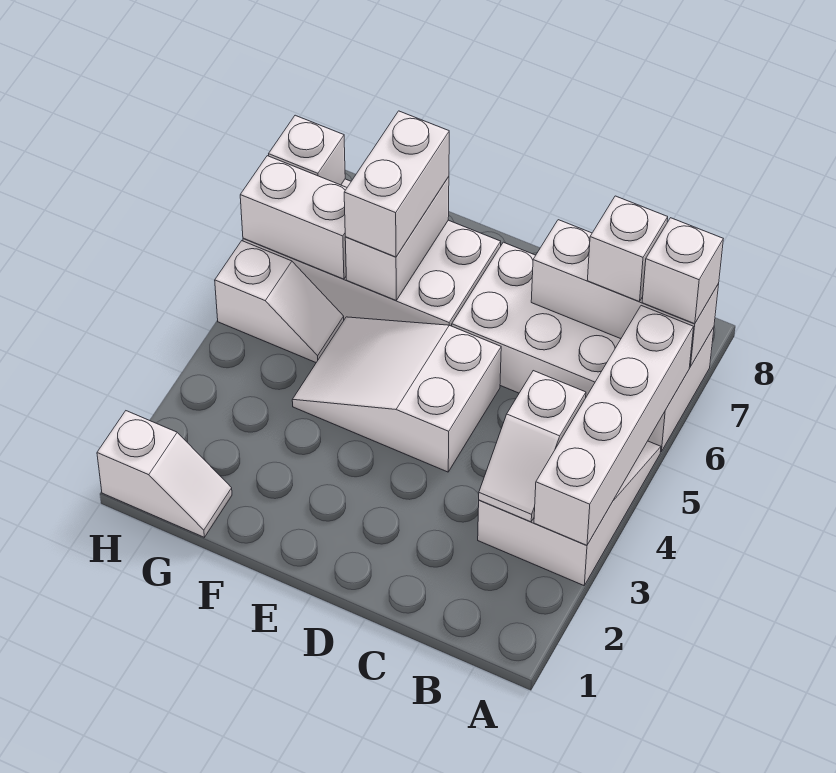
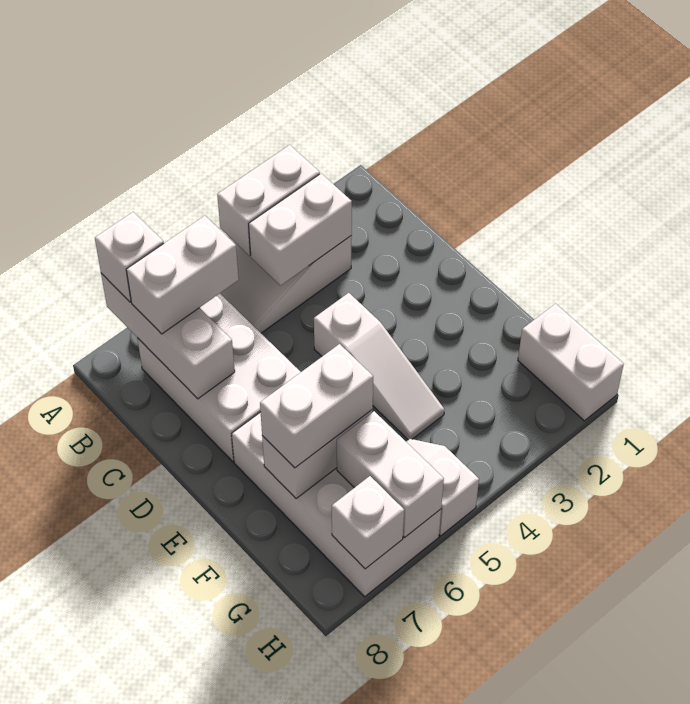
white 1x4 brick [534,306,693,545] -> white 1x2 brick [217,145,320,256]
white 2x4 brick [452,242,714,451] -> white 2x3 brick [137,294,301,462]
white 1x2 slope [479,371,586,522] -> white 1x2 brick [249,174,352,286]
white 1x1 brick [587,196,668,302] -> white 1x2 brick [126,216,239,334]
white 2x3 slope [292,317,501,472] -> white 1x3 slope [314,293,445,440]
white 1x2 slope [97,411,232,537] -> white 1x2 brick [518,304,624,421]

